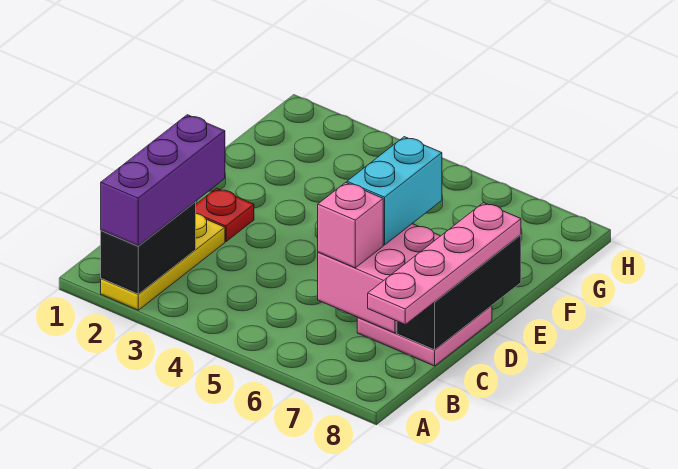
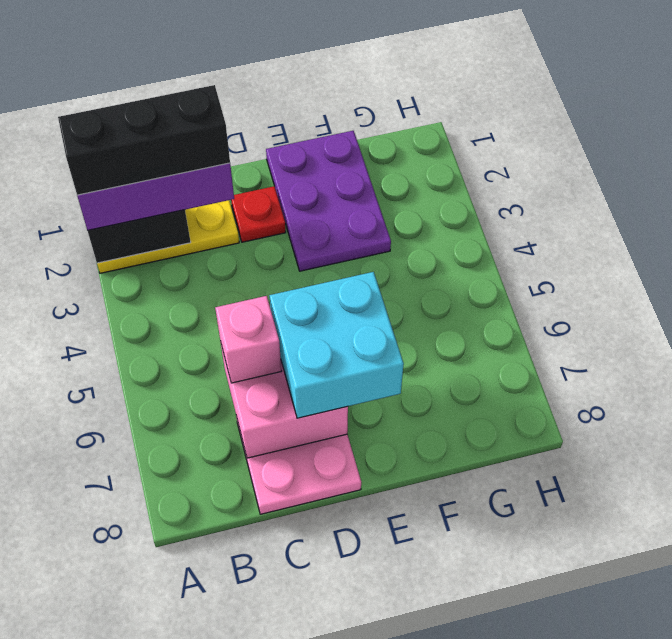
pink 1x4 plate [368,203,521,324] -> none
black 1x3 brick [397,235,521,350] -> black 1x3 brick moved to [58,85,230,195]
cyan 1x2 brick [347,137,442,245] -> cyan 2x2 brick [269,272,404,418]
none -> purple 2x3 plate [266,131,391,271]

